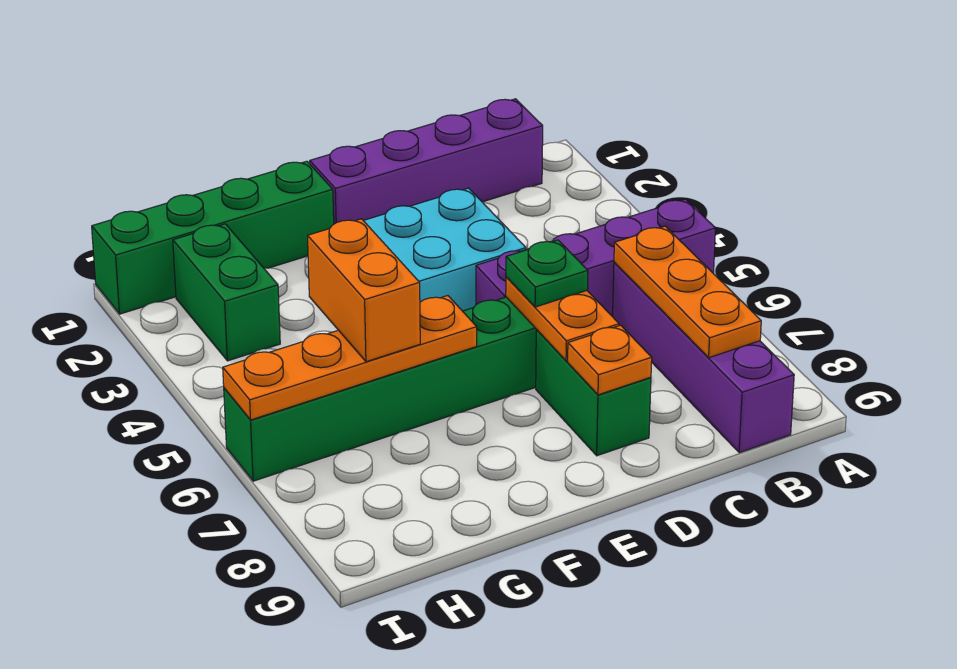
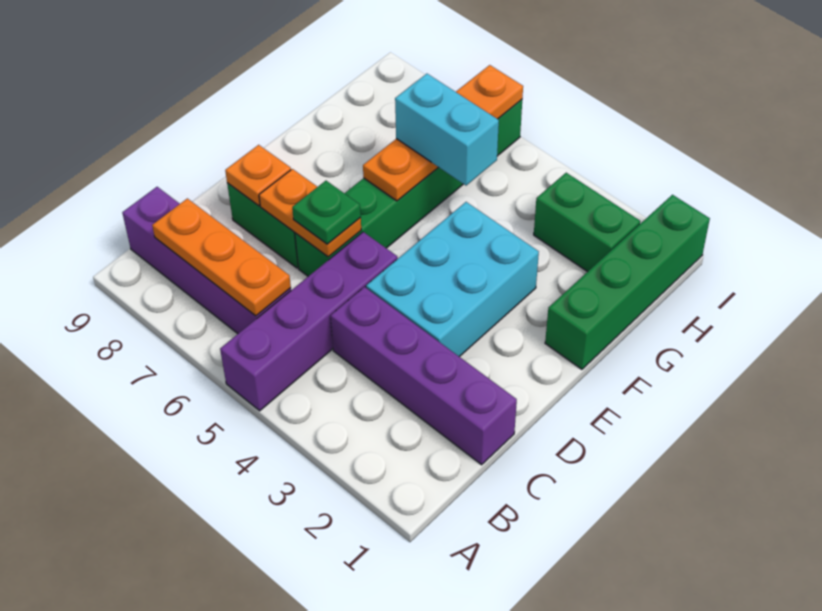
purple 1x4 brick [310,99,543,224] -> purple 1x4 brick turned to [331,287,517,465]
orange 1x2 brick [308,219,420,362] -> cyan 1x2 brick [395,74,499,186]

